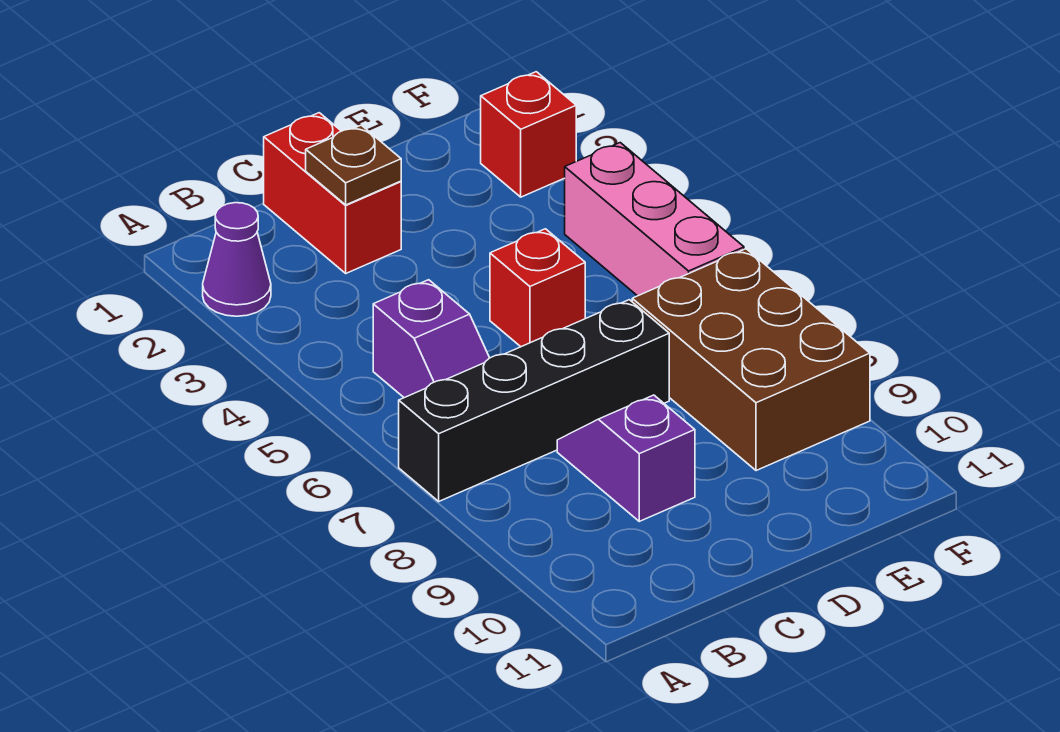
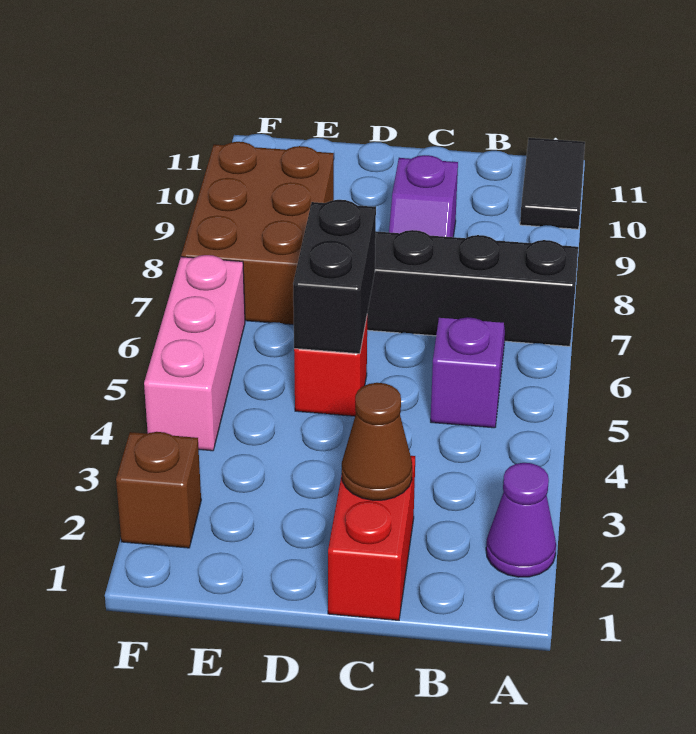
none -> black 1x2 tile [520,138,585,229]
brown 1x1 plate [306,125,401,205] -> brown 1x1 cone [342,383,412,500]
none -> black 1x2 brick [293,200,376,354]
red 1x1 brick [481,72,576,197] -> brown 1x1 brick [116,432,201,548]

